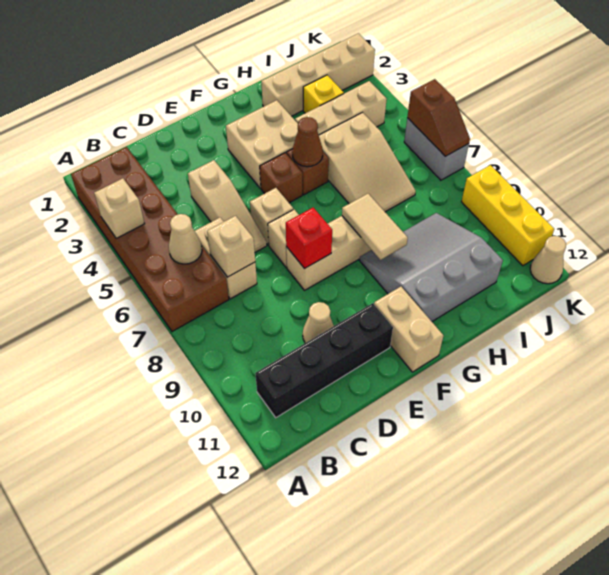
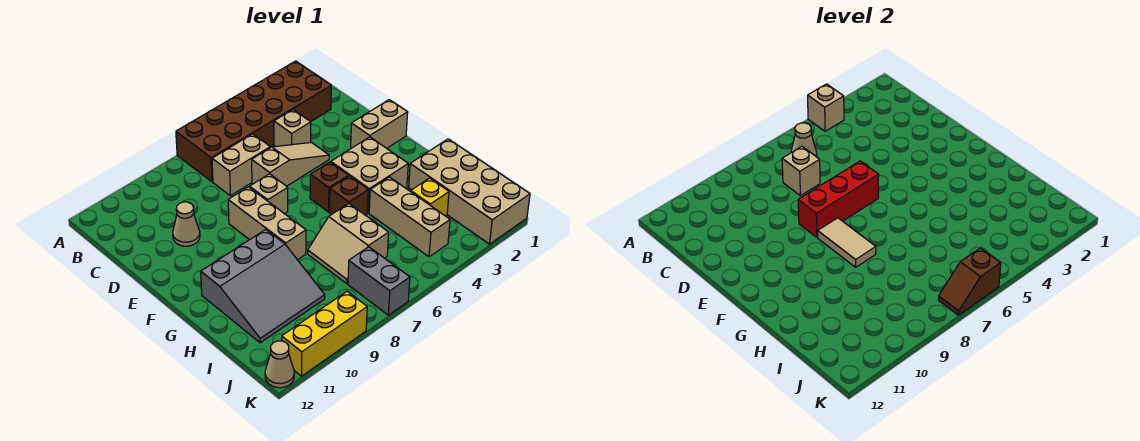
black 1x4 brick [255,303,393,418] -> none
tan 1x3 slope [188,160,267,252] -> tan 1x3 slope turned to [252,142,329,186]
tan 1x1 brick [250,188,293,245] -> tan 1x1 brick moved to [274,110,311,146]
red 1x1 brick [286,208,332,269] -> red 1x3 brick [798,161,879,237]
tan 1x2 brick [374,287,443,372] -> tan 1x2 brick moved to [351,100,408,148]
brown 1x1 cone [292,117,323,167] -> none
tan 1x2 tile [342,194,408,260] -> tan 1x2 tile turned to [818,218,876,267]
grey 3x3 slope [360,213,503,321] -> grey 3x3 slope turned to [201,230,325,343]
tan 1x4 brick [261,33,375,116] -> tan 2x4 brick [409,139,530,244]
tan 2x3 slope [319,112,416,212] -> tan 2x2 slope [308,204,389,284]
grey 1x2 brick [404,118,469,180] -> grey 1x2 brick turned to [348,247,410,315]

